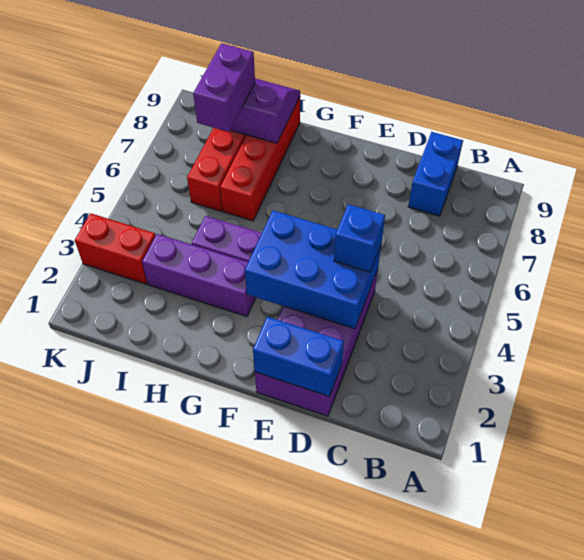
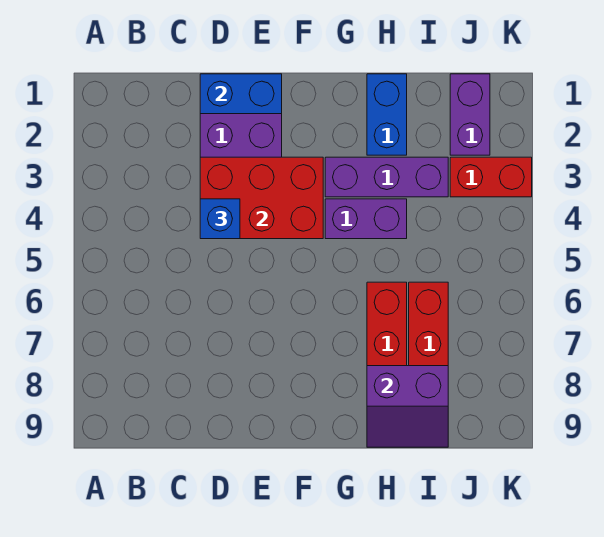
blue 1x2 brick [408,132,463,216] -> blue 1x2 brick moved to [367,74,407,155]
blue 2x3 brick [245,211,381,329] -> red 2x3 brick [200,157,323,239]
purple 1x2 brick [193,43,255,132] -> purple 1x2 brick moved to [450,74,490,155]

